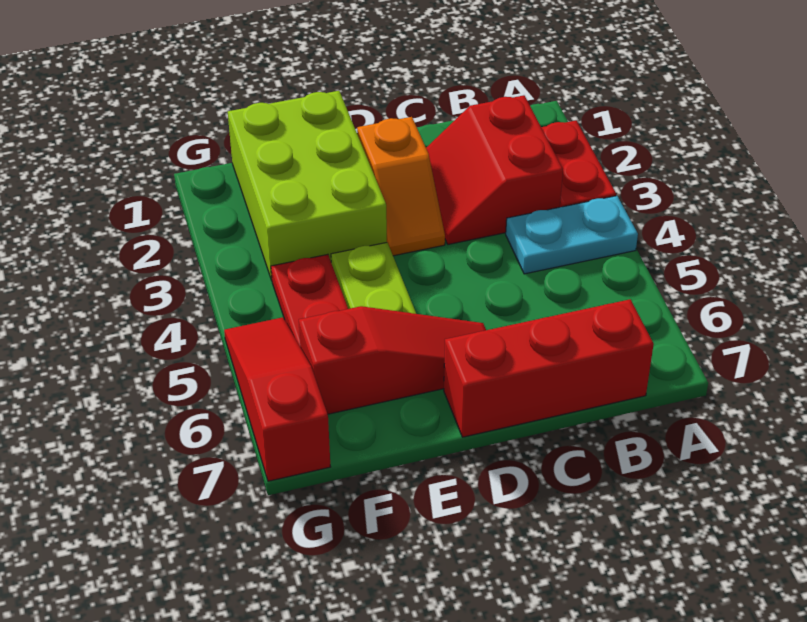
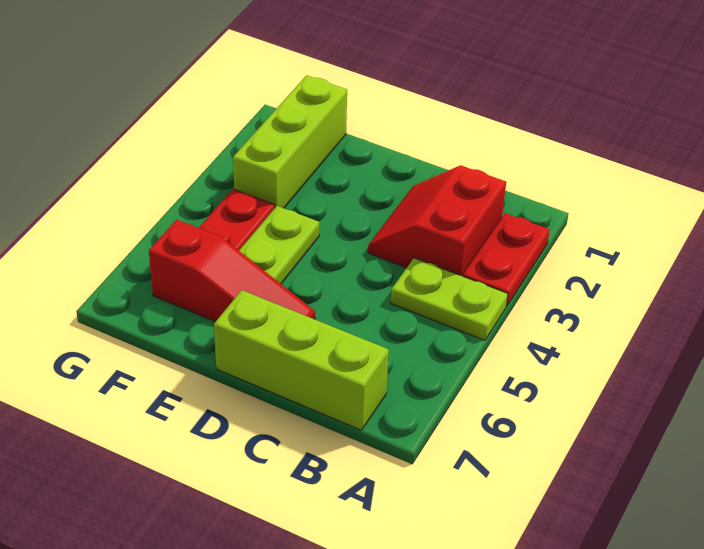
cyan 1x2 plate [506,196,638,274] -> lime 1x2 plate [391,258,508,340]
red 1x3 brick [444,299,654,437] -> lime 1x3 brick [214,290,389,430]
orange 1x2 slope [357,117,445,256] -> none
lime 2x3 brick [228,91,387,280] -> lime 1x3 brick [233,75,347,208]
red 1x3 slope [224,317,330,481] -> none

